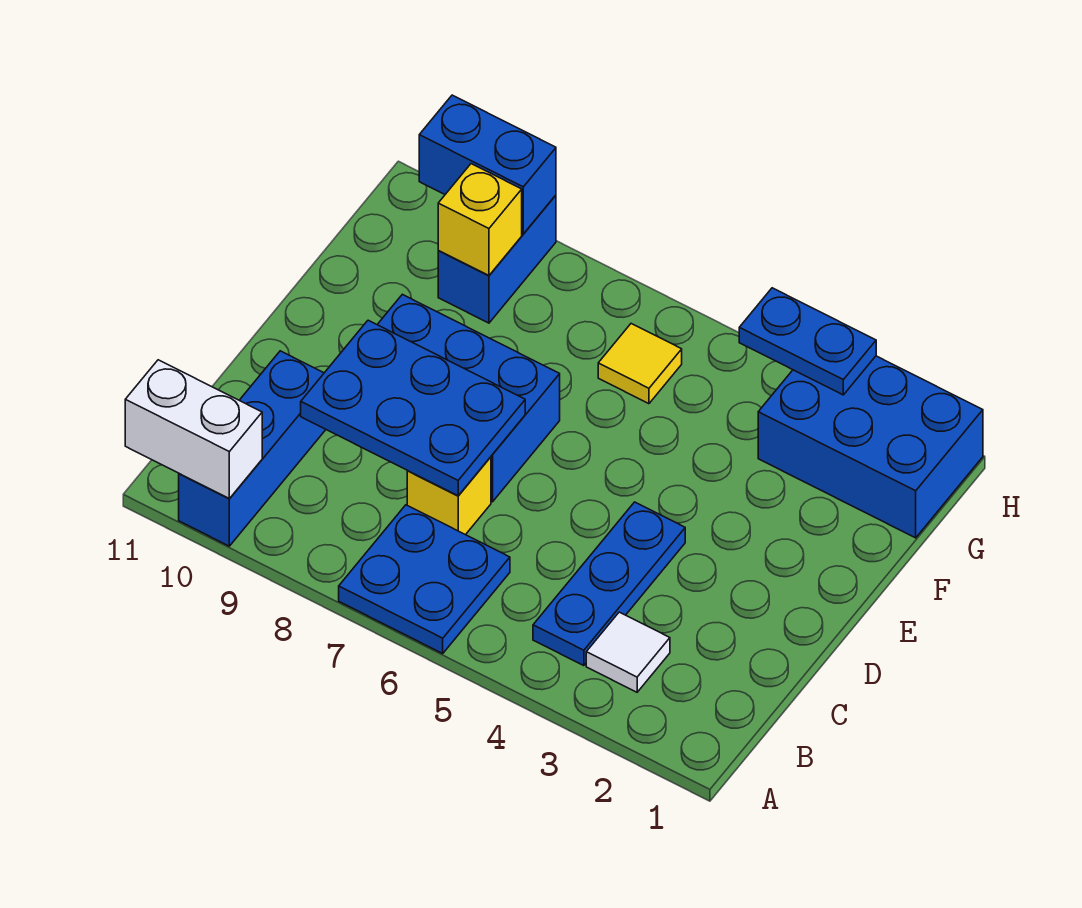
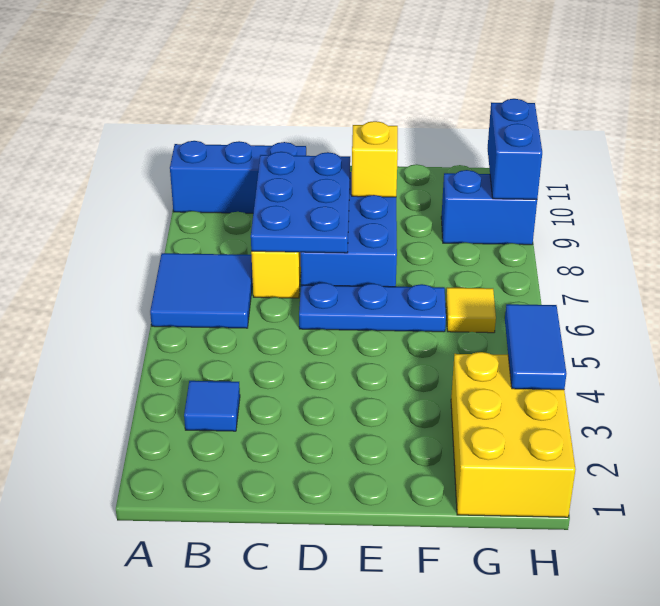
blue 2x2 plate [339,505,510,653] -> blue 2x2 tile [150,253,253,328]
white 1x2 brick [125,360,262,498] -> none
white 1x1 tile [586,612,670,692] -> blue 1x1 tile [184,381,240,431]
blue 1x3 plate [533,502,685,666] -> blue 1x3 plate moved to [299,283,446,332]
blue 2x3 brick [758,356,983,538] -> yellow 2x3 brick [451,352,576,517]
yellow 1x1 brick [438,164,522,275] -> yellow 1x1 brick moved to [352,121,398,197]
blue 1x2 plate [739,288,876,395] -> blue 1x2 tile [505,304,566,390]

